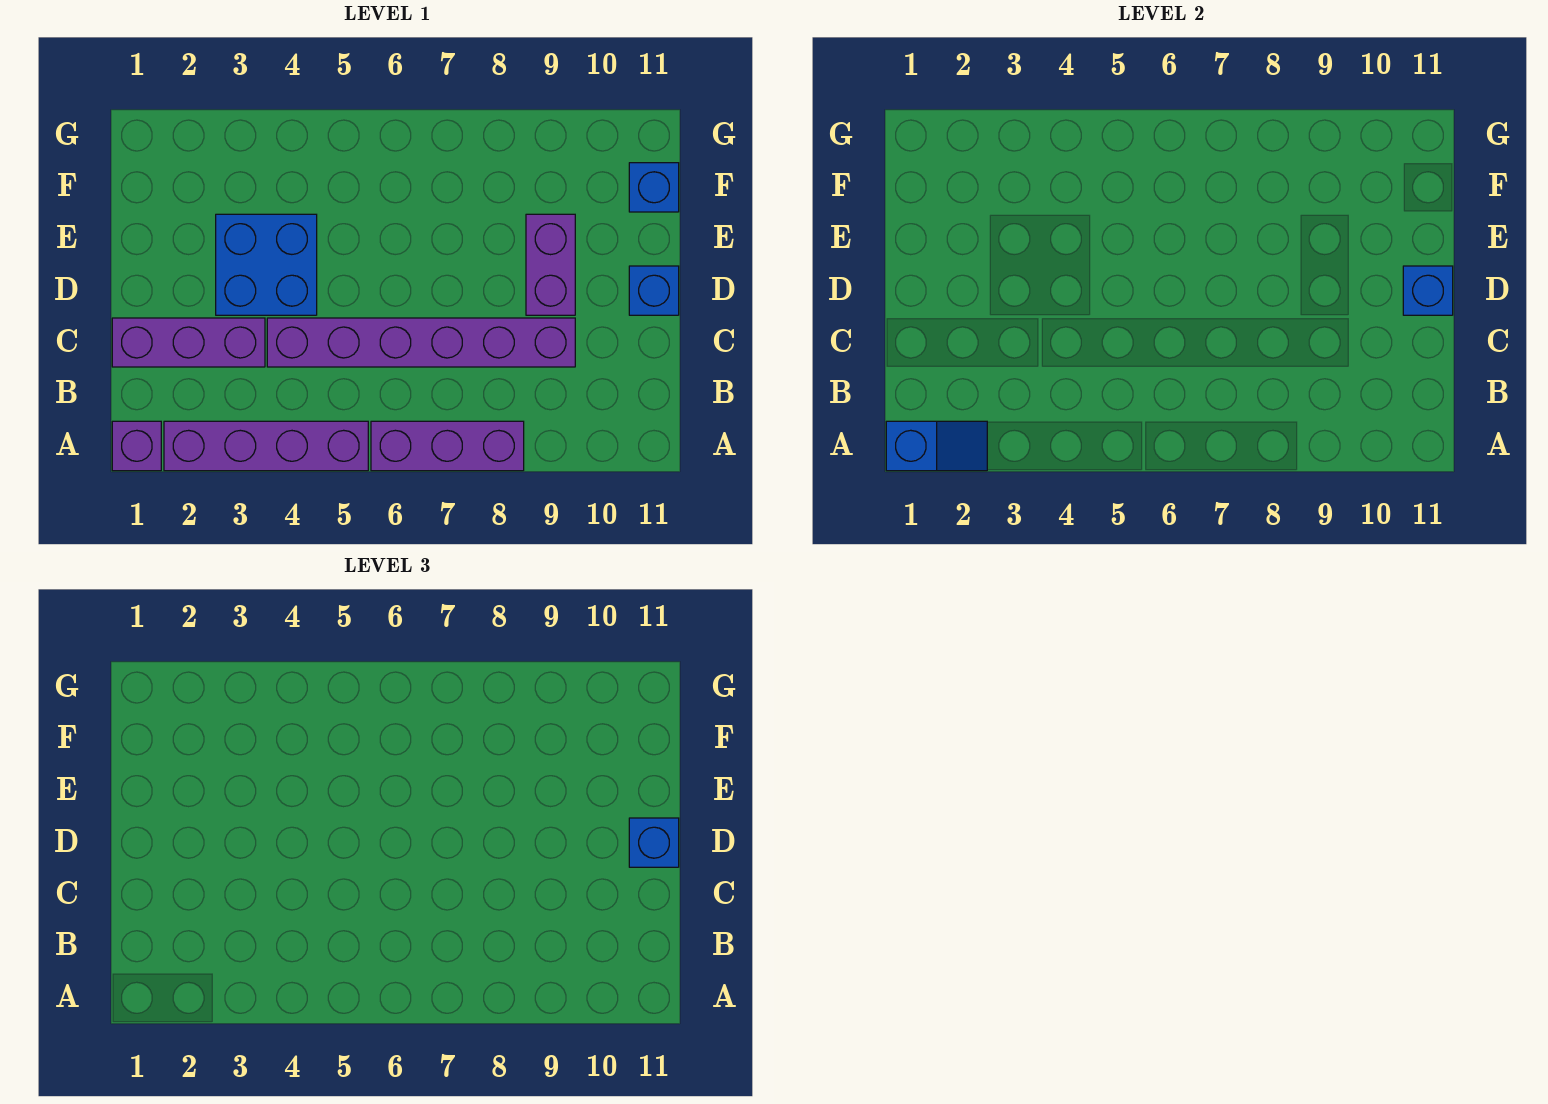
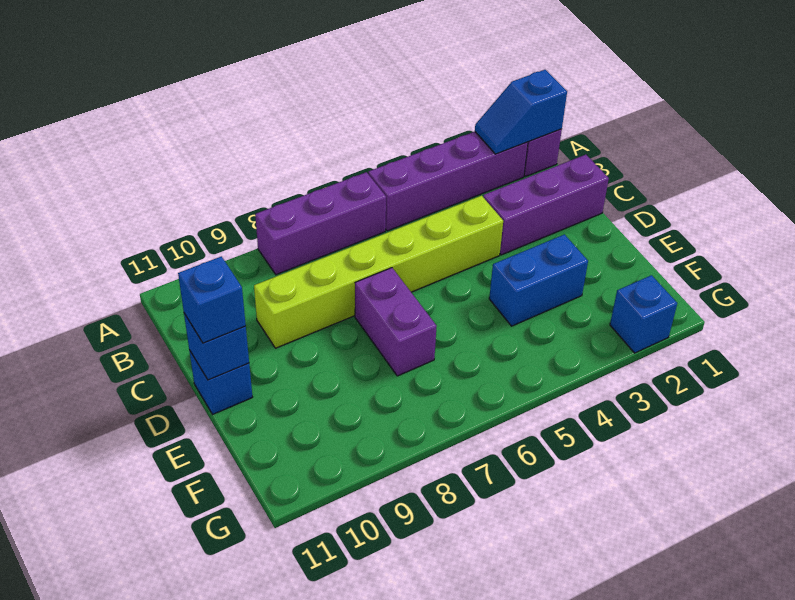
purple 1x6 brick [267,318,575,367] -> lime 1x6 brick [254,196,503,348]
blue 2x2 brick [216,214,317,315] -> blue 1x2 brick [489,234,588,326]
purple 1x2 brick [526,214,575,315] -> purple 1x2 brick moved to [355,268,437,376]
blue 1x1 brick [629,163,679,212] -> blue 1x1 brick moved to [610,275,677,353]

